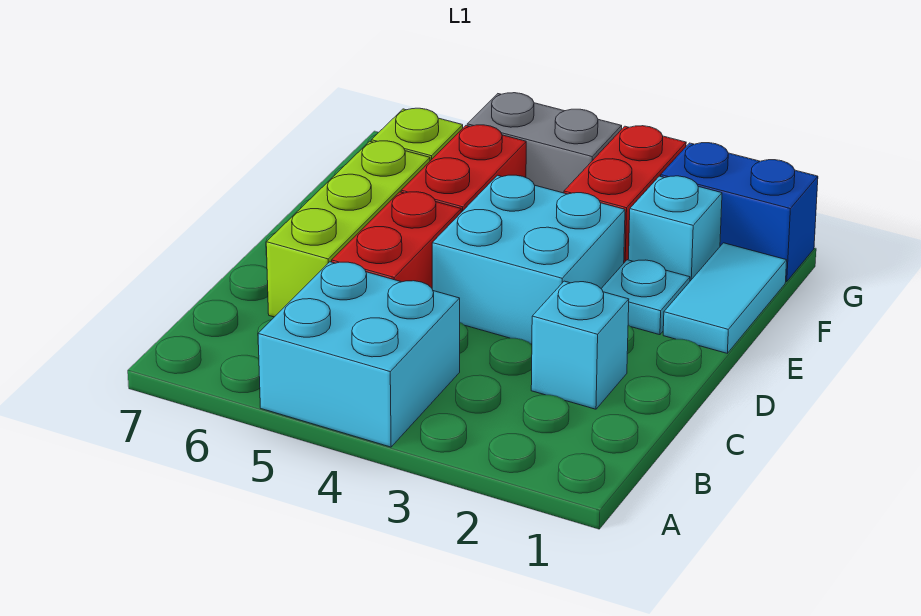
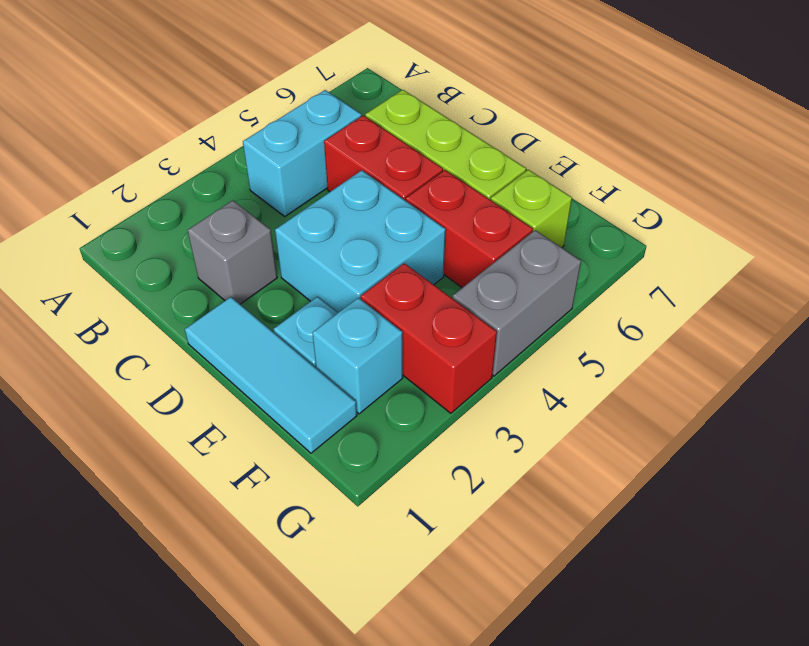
cyan 2x2 brick [258,262,460,447] -> cyan 1x2 brick [243,90,362,217]
cyan 1x1 brick [531,281,629,409] -> grey 1x1 brick [188,201,277,304]
cyan 1x2 tile [663,243,787,353] -> cyan 1x3 tile [185,297,357,453]
blue 1x2 brick [661,143,818,282] -> none

